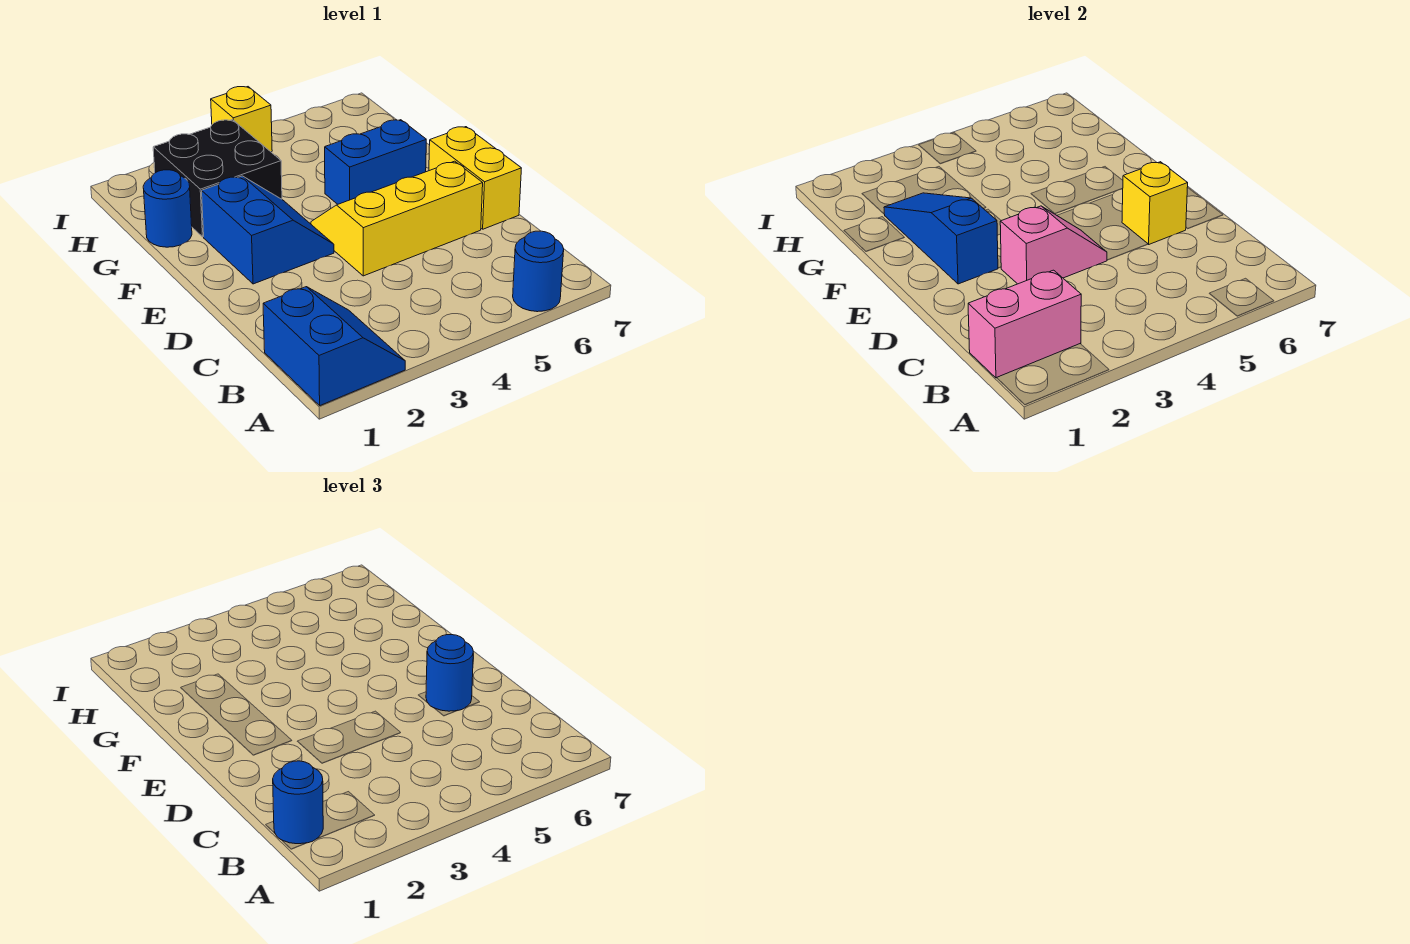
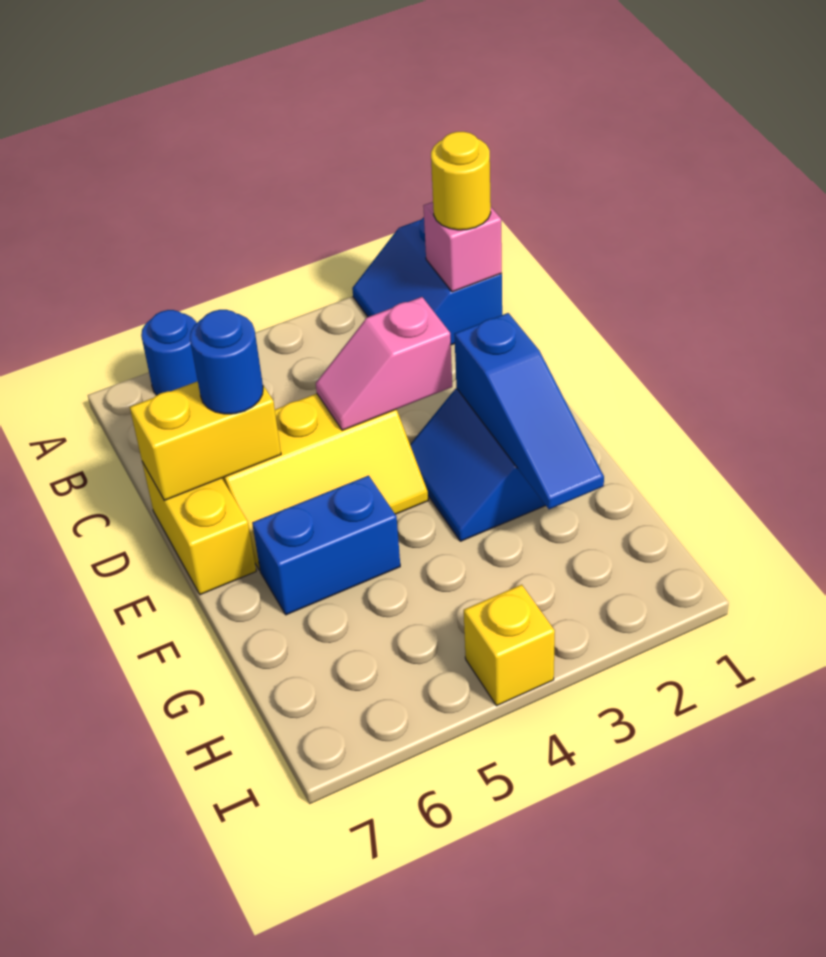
pink 1x2 brick [968,270,1081,378] -> pink 1x1 brick [423,202,502,292]
blue 1x1 round brick [273,761,323,844] -> yellow 1x1 round brick [431,132,491,230]
yellow 1x1 brick [1122,162,1188,244] -> yellow 1x2 brick [130,381,281,501]
blue 1x1 round brick [143,170,192,247] -> none
black 2x2 brick [153,120,282,237] -> none

